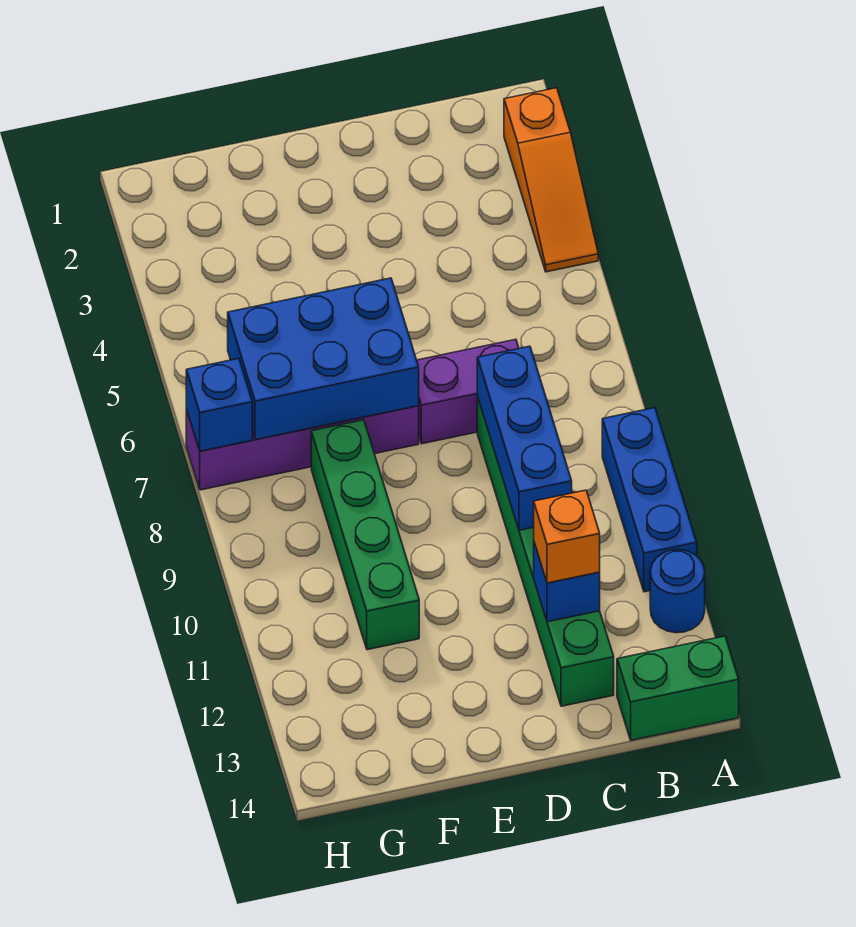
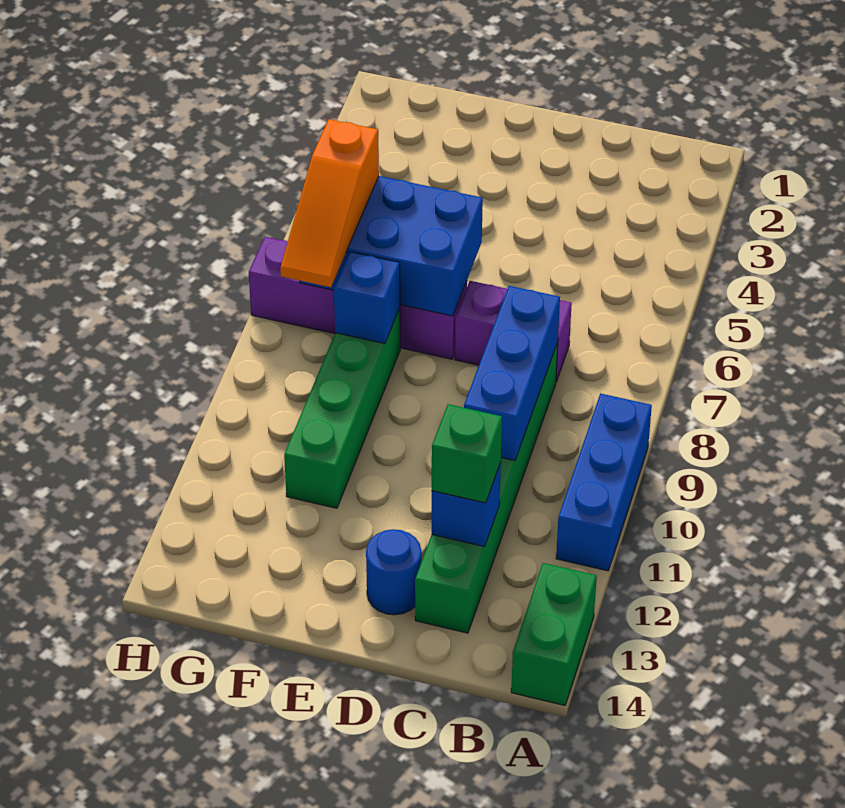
orange 1x3 slope [504,88,598,272] -> orange 1x3 slope moved to [280,119,379,287]
blue 1x1 round brick [650,550,705,633] -> blue 1x1 round brick moved to [366,529,421,615]
green 1x2 brick [617,636,739,740] -> green 1x2 brick turned to [511,563,597,705]
orange 1x1 brick [534,490,600,583] -> green 1x1 brick [432,404,502,503]
blue 1x1 brick [186,358,252,451] -> blue 1x1 brick moved to [334,252,400,344]

